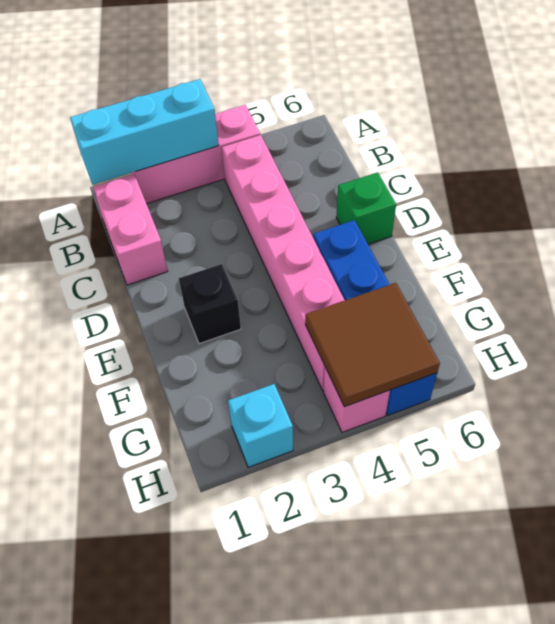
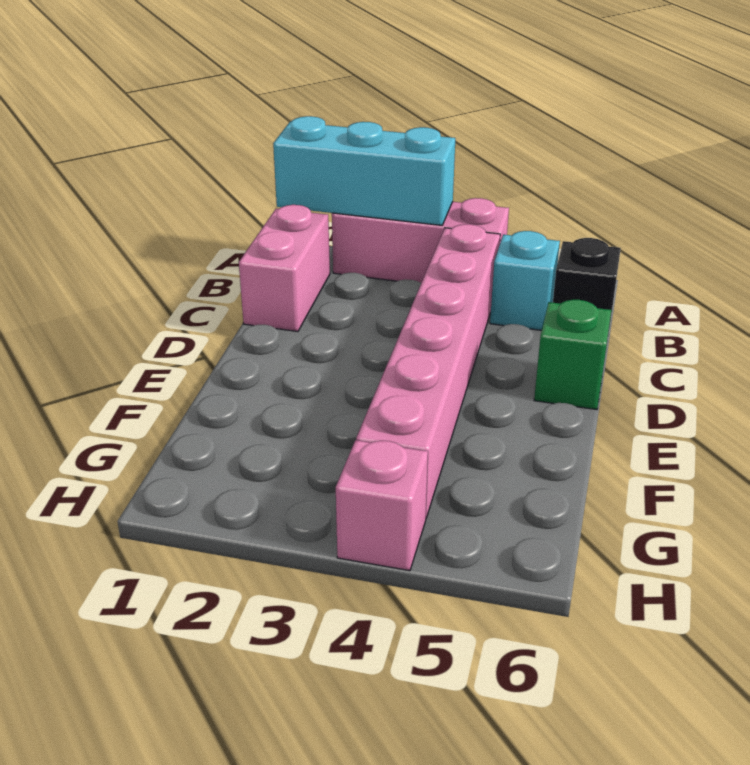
black 1x1 brick [179,264,241,344] -> black 1x1 brick moved to [553,238,621,339]
blue 1x4 brick [313,220,437,415] -> none
brown 2x2 tile [305,283,440,407] -> none
cyan 1x1 brick [228,384,293,467] -> cyan 1x1 brick moved to [490,231,560,330]

